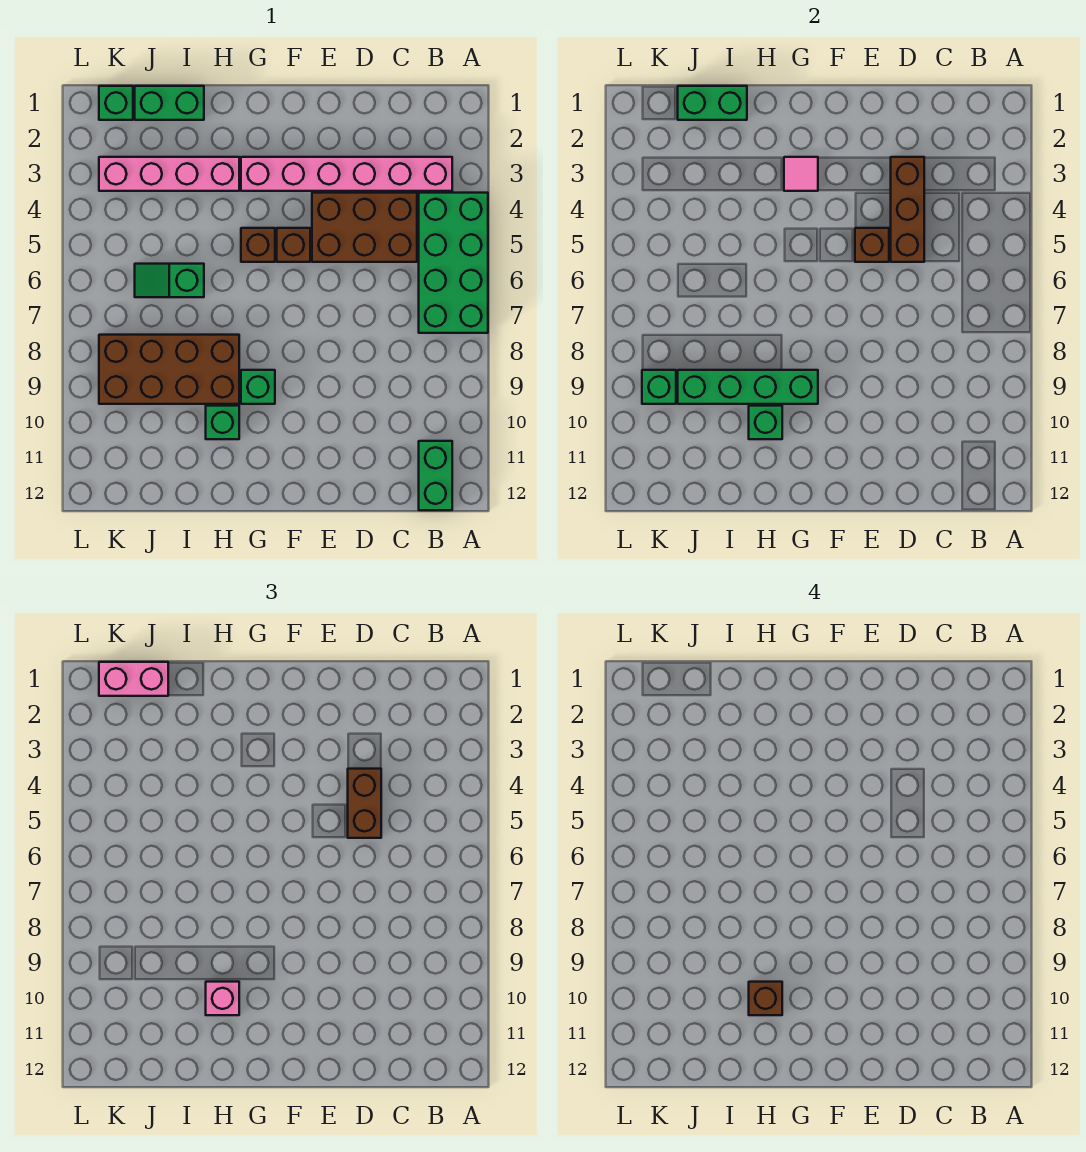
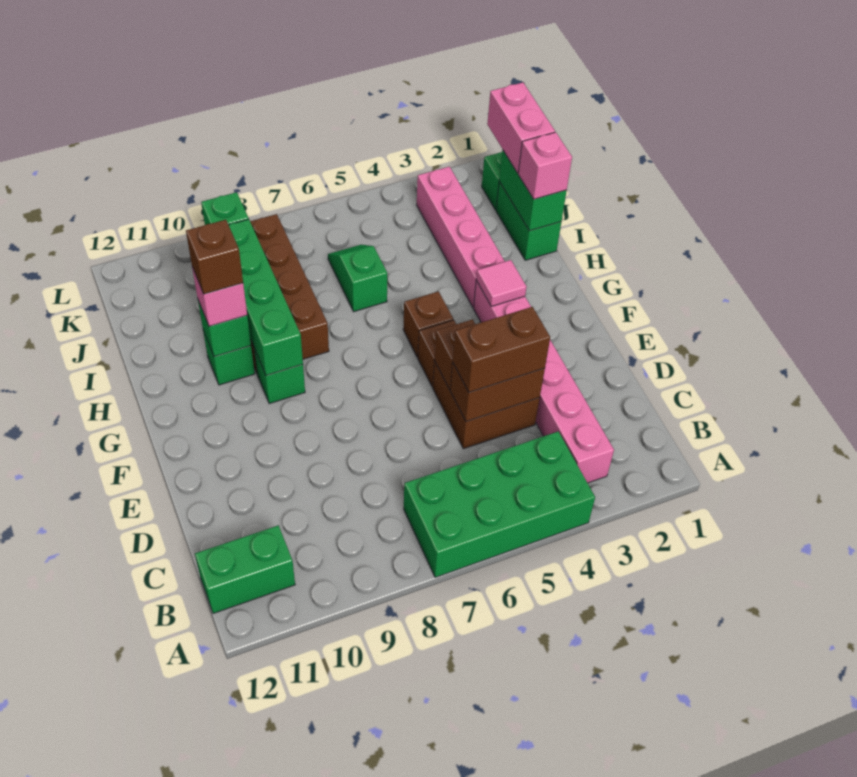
brown 2x3 brick [312,193,417,262] -> brown 2x2 brick [433,361,540,449]
brown 1x3 brick [891,157,924,262] -> brown 1x2 brick [450,363,545,422]
none -> pink 1x1 brick [518,132,572,199]

